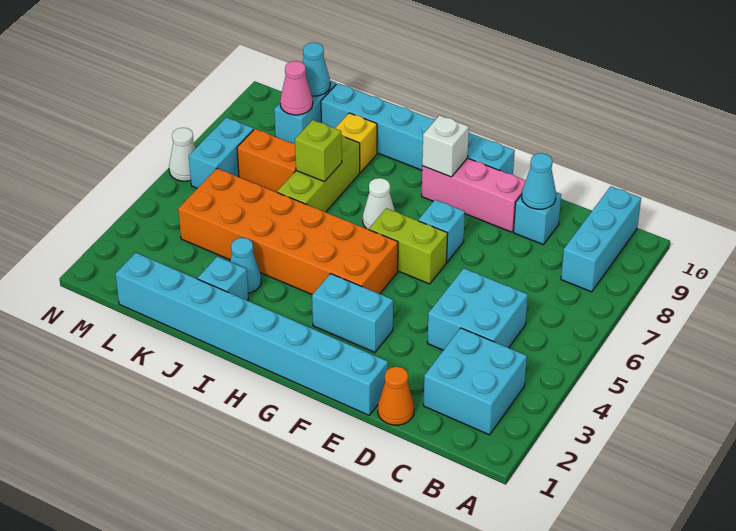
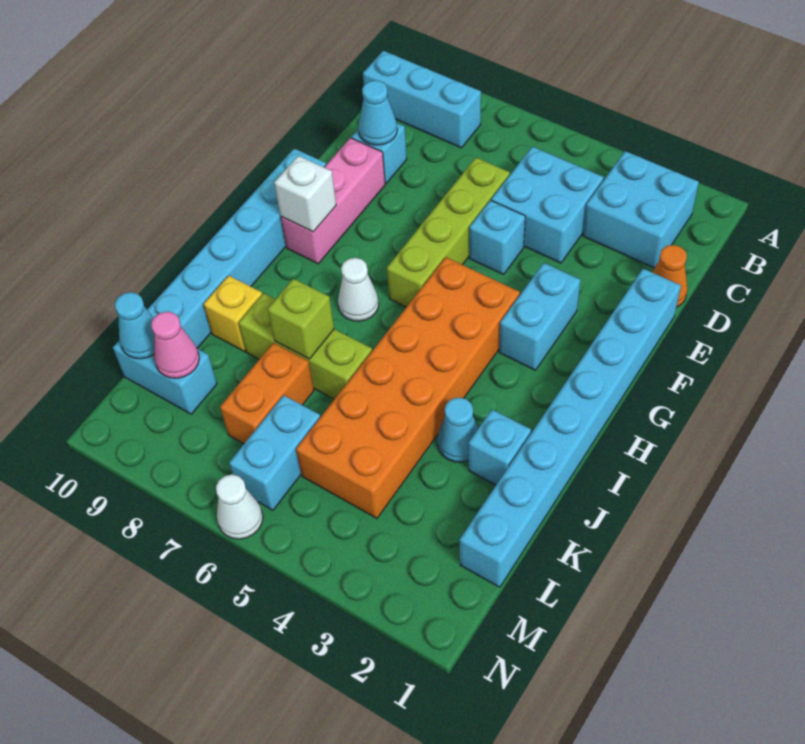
lime 1x2 brick [369,208,448,284] -> lime 1x4 brick [387,158,510,307]
cyan 1x1 brick [418,200,465,262] -> cyan 1x1 brick moved to [469,200,525,275]
cyan 1x2 brick [189,117,254,188] -> cyan 1x2 brick turned to [229,395,320,510]

